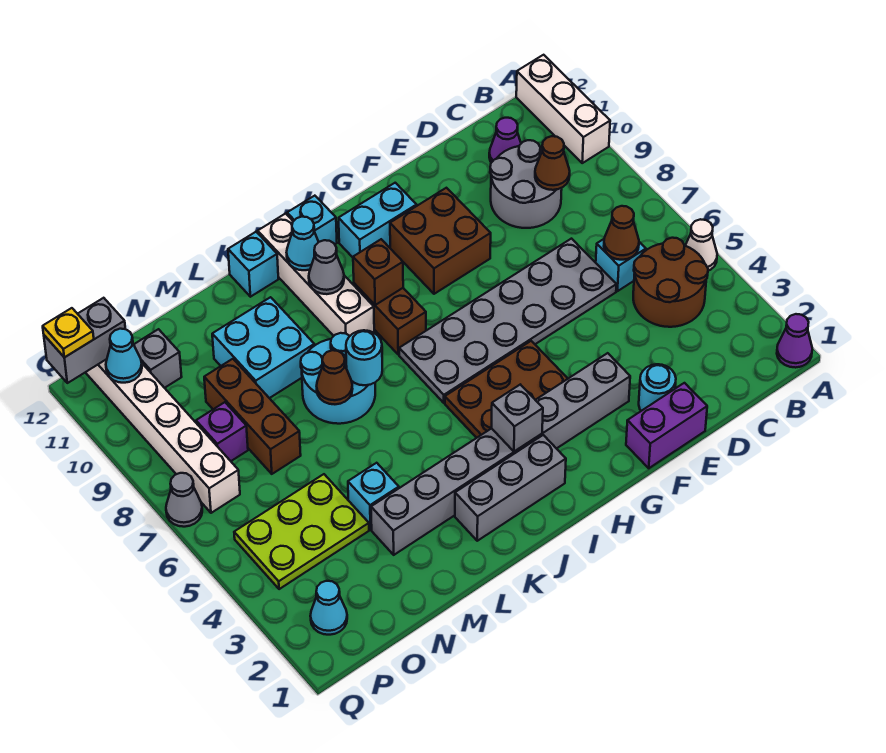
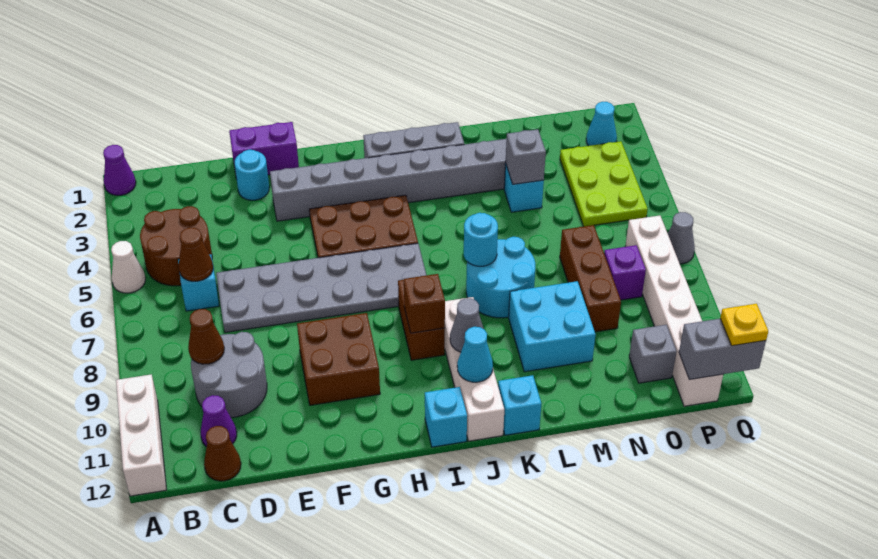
cyan 1x2 brick [339,183,417,257] -> none
grey 1x1 brick [491,385,543,452] -> grey 1x1 brick moved to [506,129,546,184]
brown 1x1 cone [317,350,352,404] -> brown 1x1 cone moved to [204,426,241,481]
lime 2x3 plate [234,474,369,589] -> lime 2x3 plate turned to [560,141,648,226]
cyan 1x1 cone [106,329,142,383] -> none

